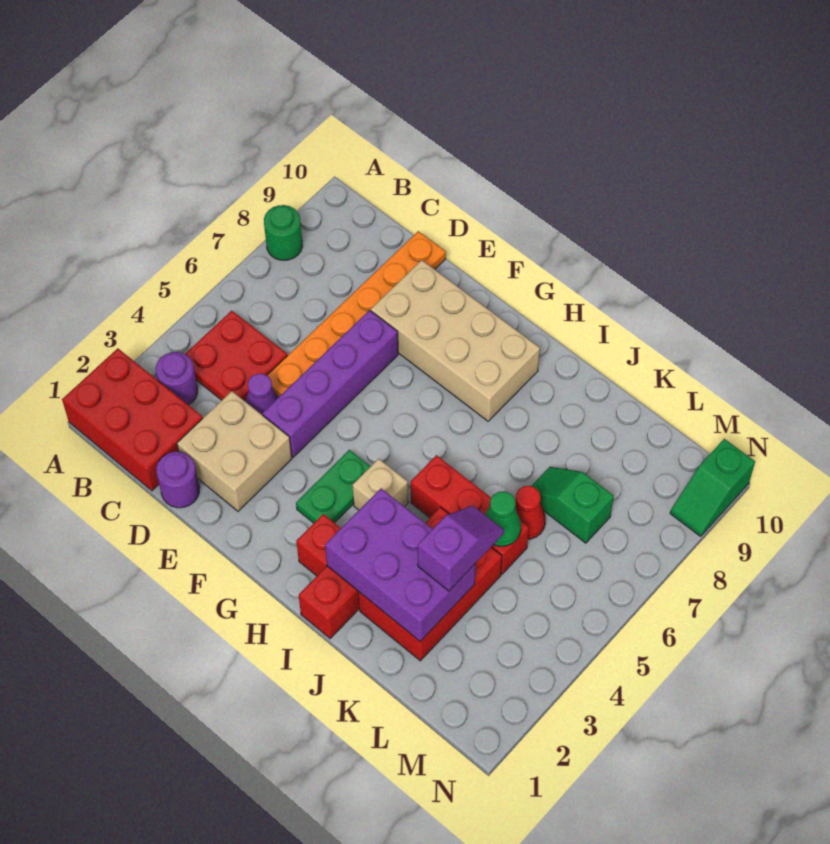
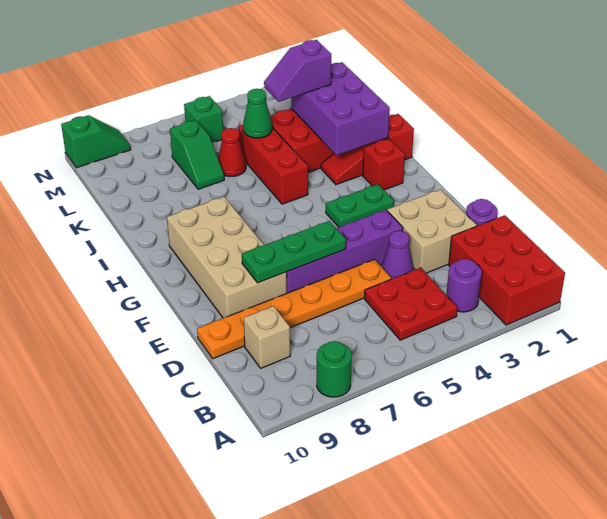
none -> green 1x3 plate [242,221,346,283]
tan 1x1 brick [353,459,408,510] -> tan 1x1 brick moved to [244,306,290,368]
none -> green 1x1 brick [184,96,223,143]

